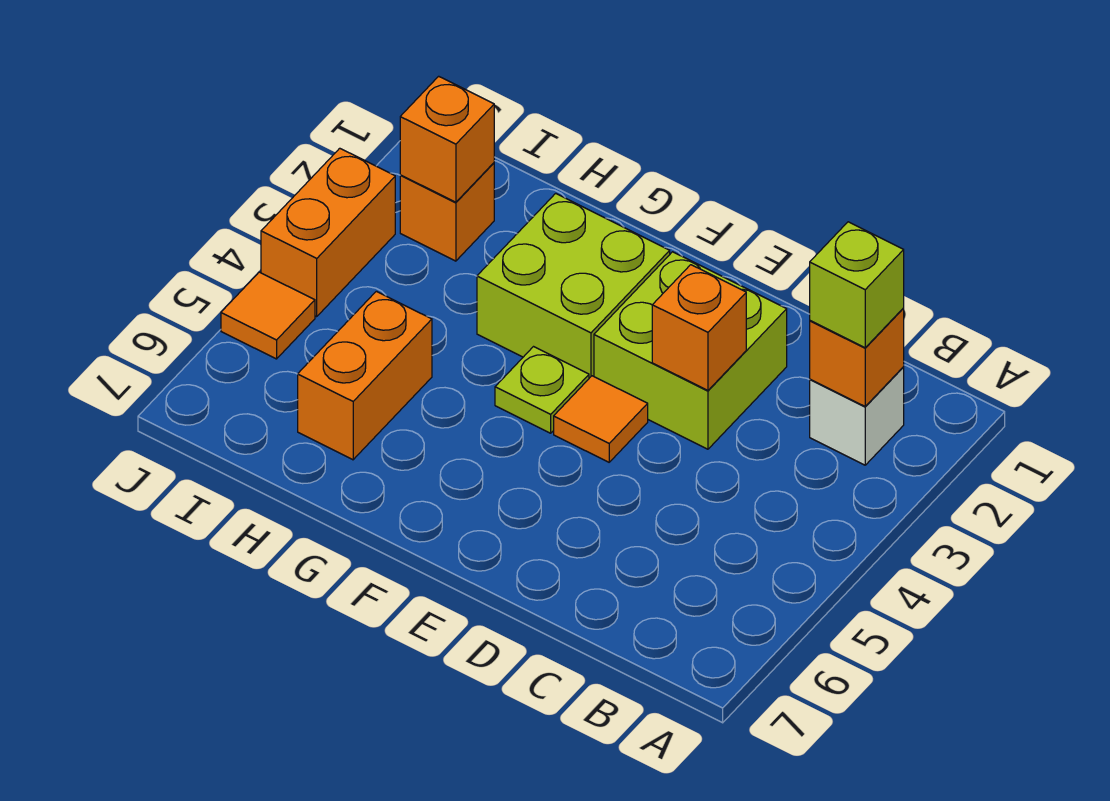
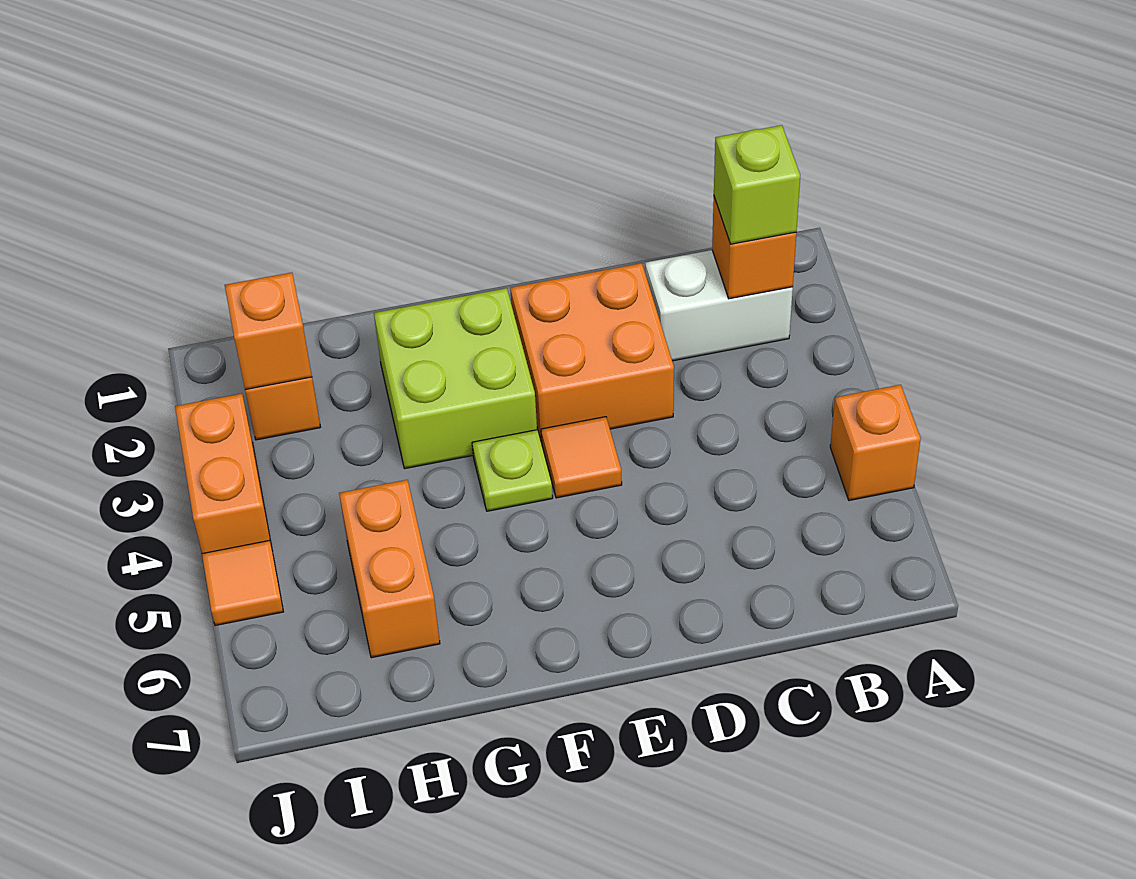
white 1x1 brick [810,367,904,465] -> white 1x2 brick [645,250,793,361]
lime 2x2 brick [594,252,787,449] -> orange 2x2 brick [510,263,674,442]
orange 1x1 brick [652,265,746,390] -> orange 1x1 brick moved to [830,385,921,501]

